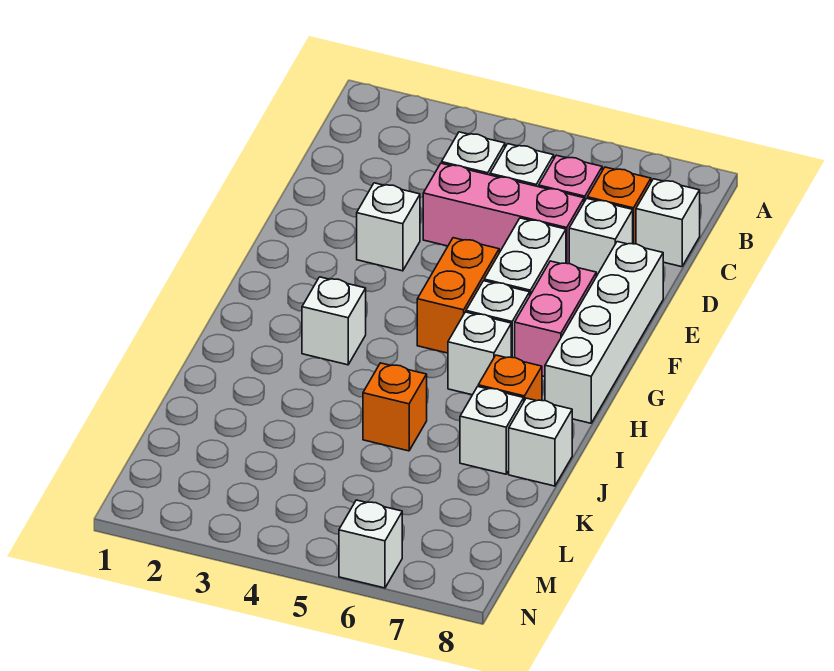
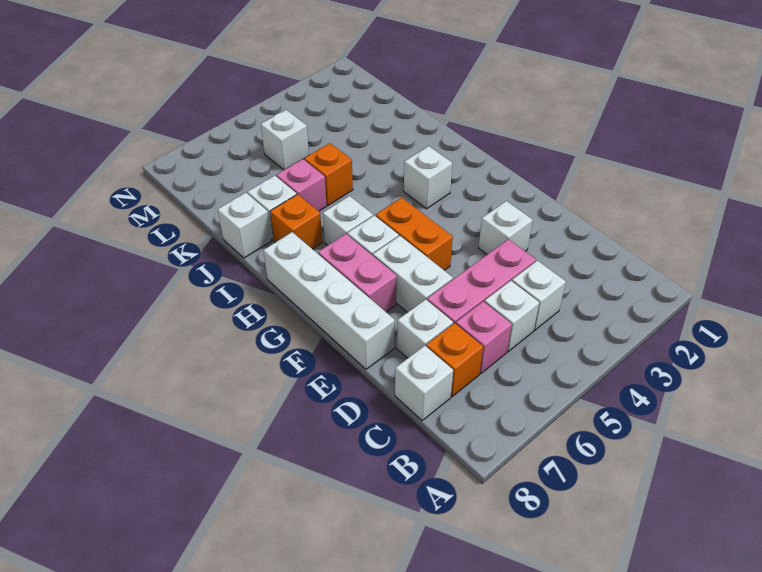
none -> pink 1x1 brick [276,159,327,211]
white 1x1 brick [339,500,402,588] -> white 1x1 brick moved to [261,110,309,170]

